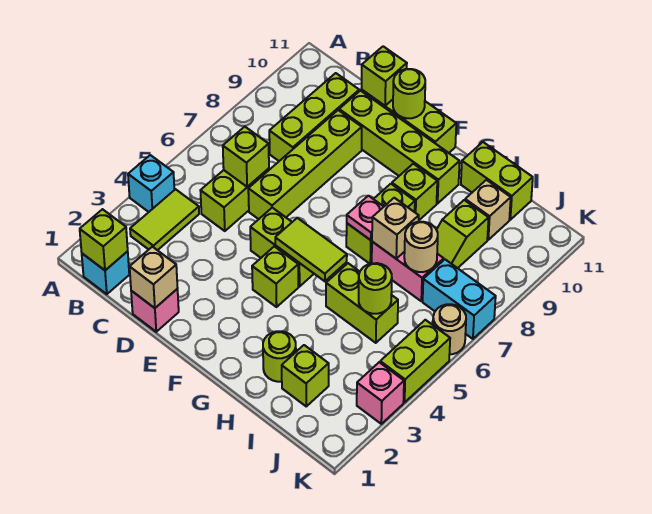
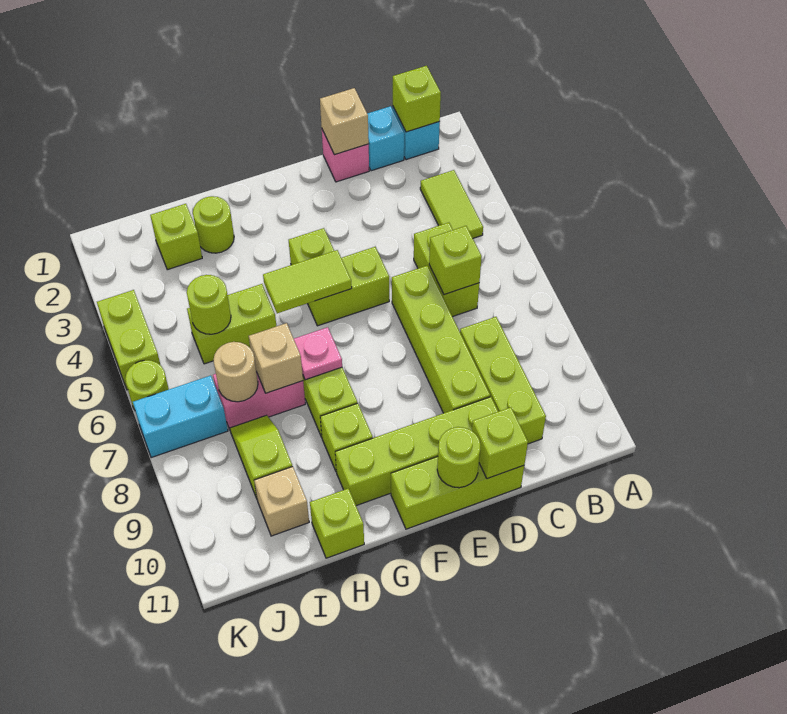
cyan 1x1 brick [128,155,174,212] -> cyan 1x1 brick moved to [367,106,404,171]
lime 1x2 brick [461,142,533,220] -> lime 1x1 brick [310,489,364,558]
pink 1x1 brick [357,362,404,424] -> none
tan 1x1 round brick [433,304,466,354] -> lime 1x1 round brick [125,360,169,410]

